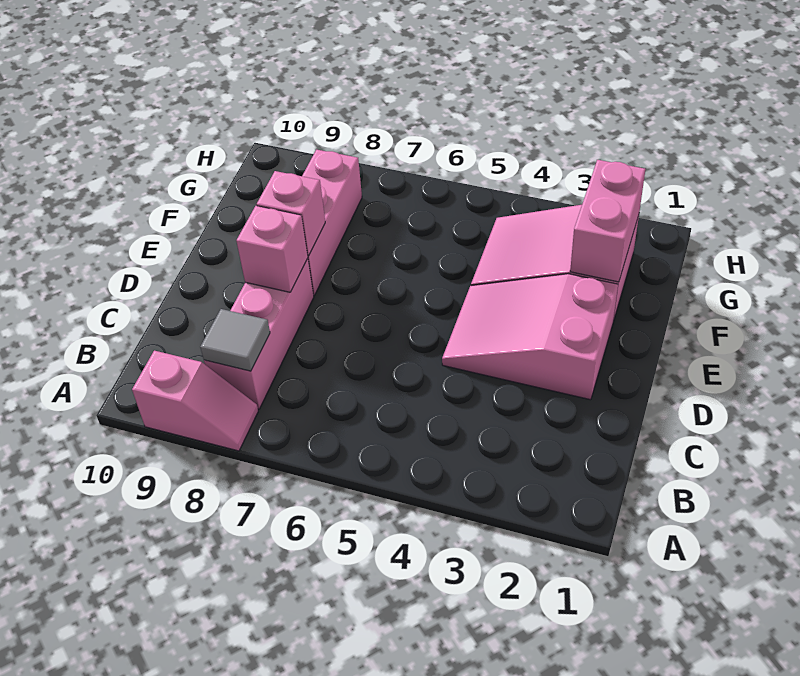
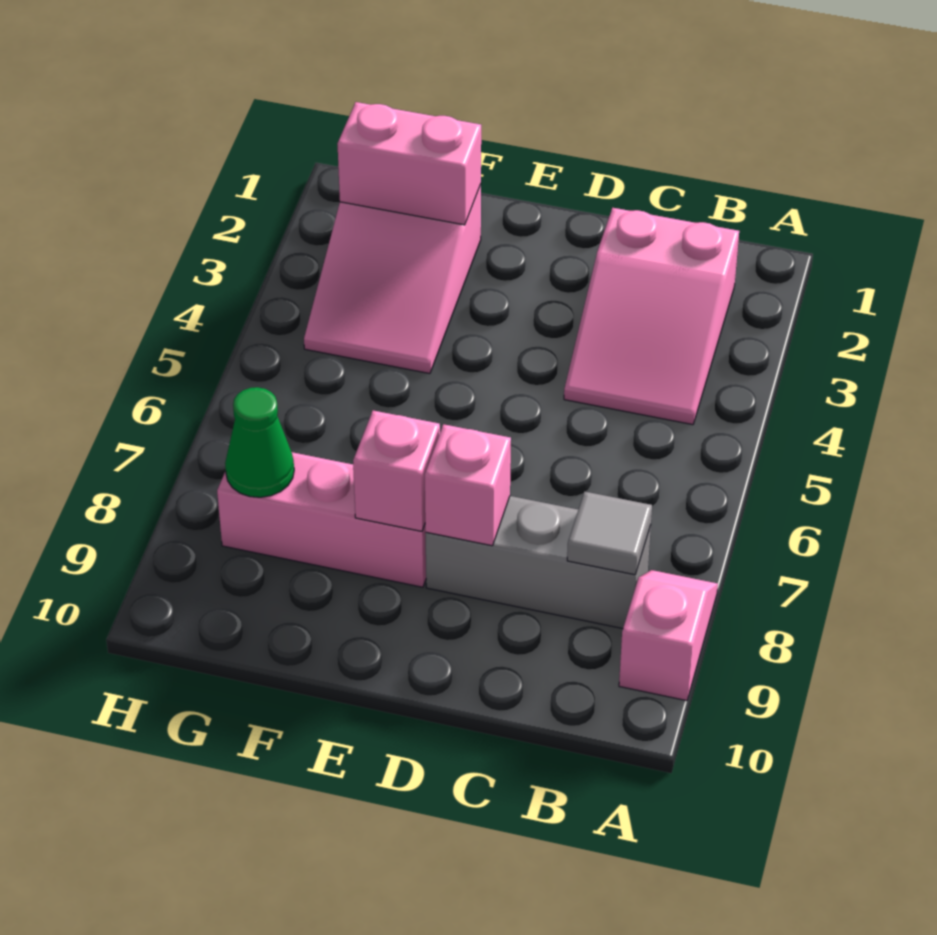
pink 1x3 brick [204,259,314,409] -> grey 1x3 brick [425,496,651,629]
pink 2x3 slope [442,274,618,400] -> pink 2x3 slope moved to [564,208,739,425]
none -> green 1x1 cone [225,387,294,497]

